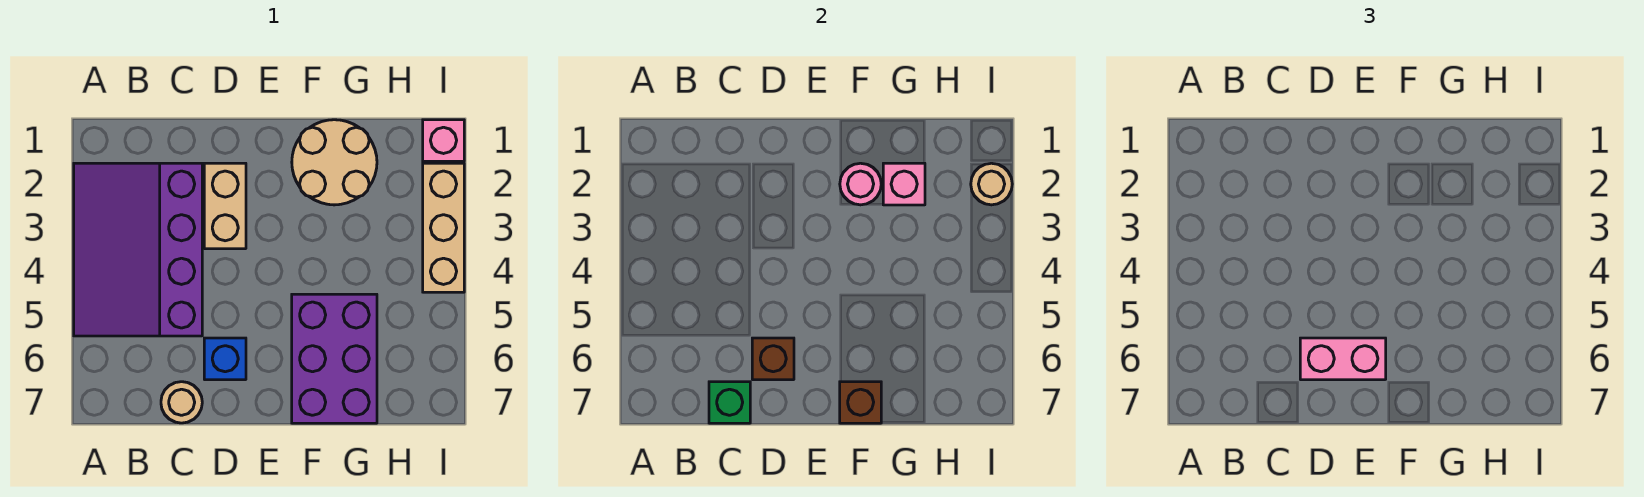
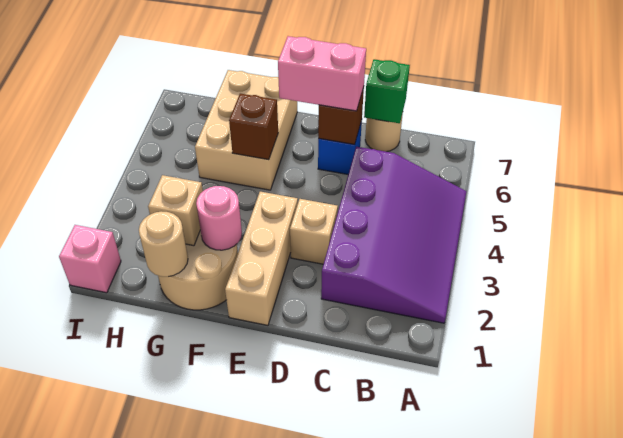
tan 1x2 brick [204,163,246,249] -> tan 1x1 brick [290,199,338,264]
purple 2x3 brick [292,294,377,423] -> tan 2x3 brick [195,70,297,190]
brown 1x1 brick [840,382,881,423] -> brown 1x1 brick moved to [229,94,278,160]
pink 1x1 brick [883,163,925,205] -> tan 1x1 brick [148,175,203,246]
tan 1x3 brick [423,163,464,292] -> tan 1x3 brick moved to [225,192,298,325]
tan 1x1 round brick [971,163,1012,205] -> tan 1x1 round brick moved to [139,211,188,277]

